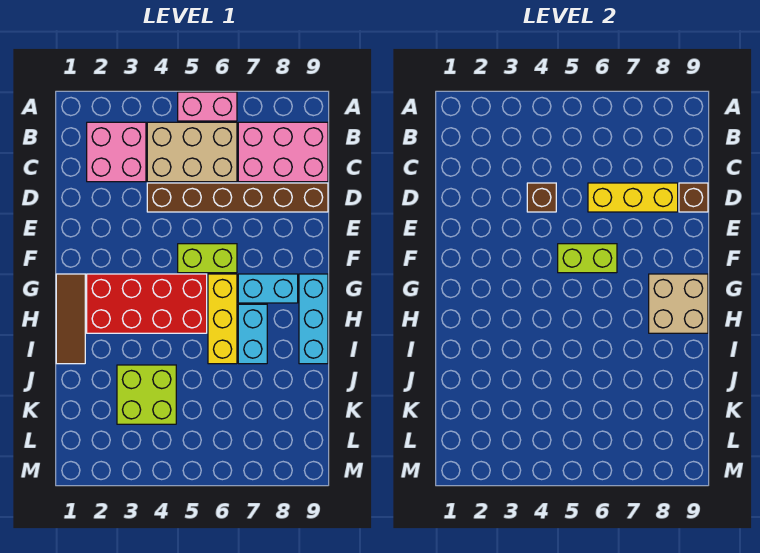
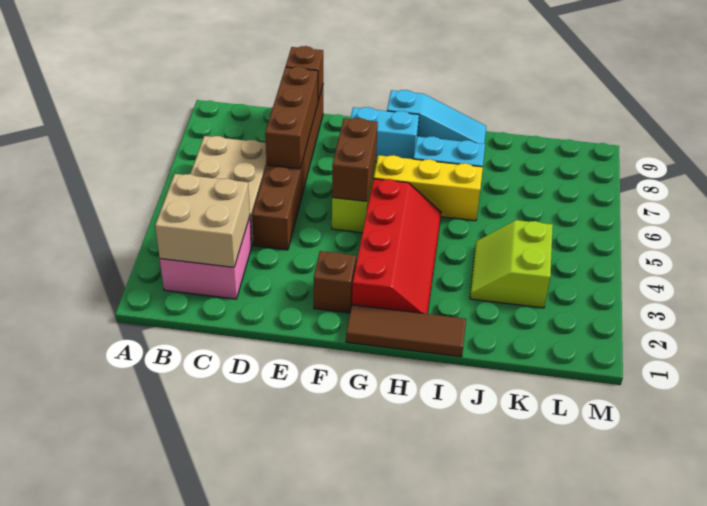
pink 1x2 brick [178,92,237,121] -> none
pink 2x3 brick [238,122,328,182] -> none
brown 1x1 brick [527,183,556,212] -> brown 1x1 brick moved to [314,251,356,313]
yellow 1x3 brick [588,183,678,212] -> brown 1x3 brick [265,67,318,169]
lime 1x2 brick [558,244,617,273] -> brown 1x2 brick [332,118,378,201]
red 2x4 brick [87,274,207,333] -> red 2x4 slope [352,179,441,314]
cyan 1x2 brick [238,274,298,303] -> cyan 1x2 brick turned to [350,107,419,162]
tan 2x2 brick [649,274,708,333] -> tan 2x2 brick moved to [155,174,250,267]
cyan 1x3 brick [299,274,328,364] -> cyan 1x3 slope [387,90,486,144]
lime 2x2 brick [117,365,176,424] -> lime 2x2 slope [470,220,553,308]

